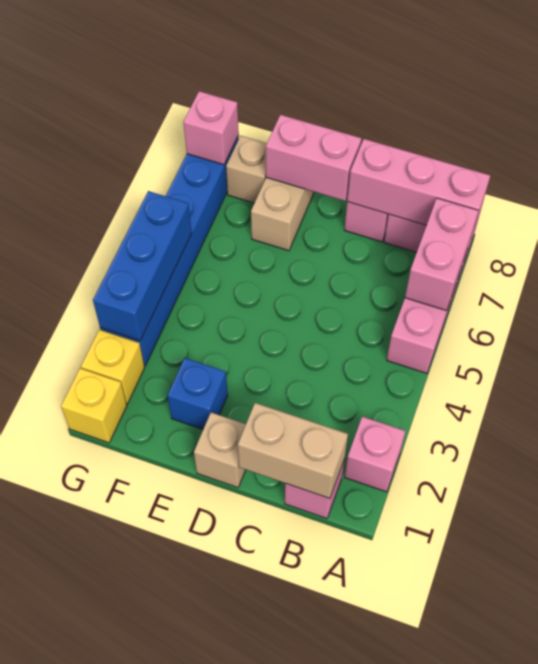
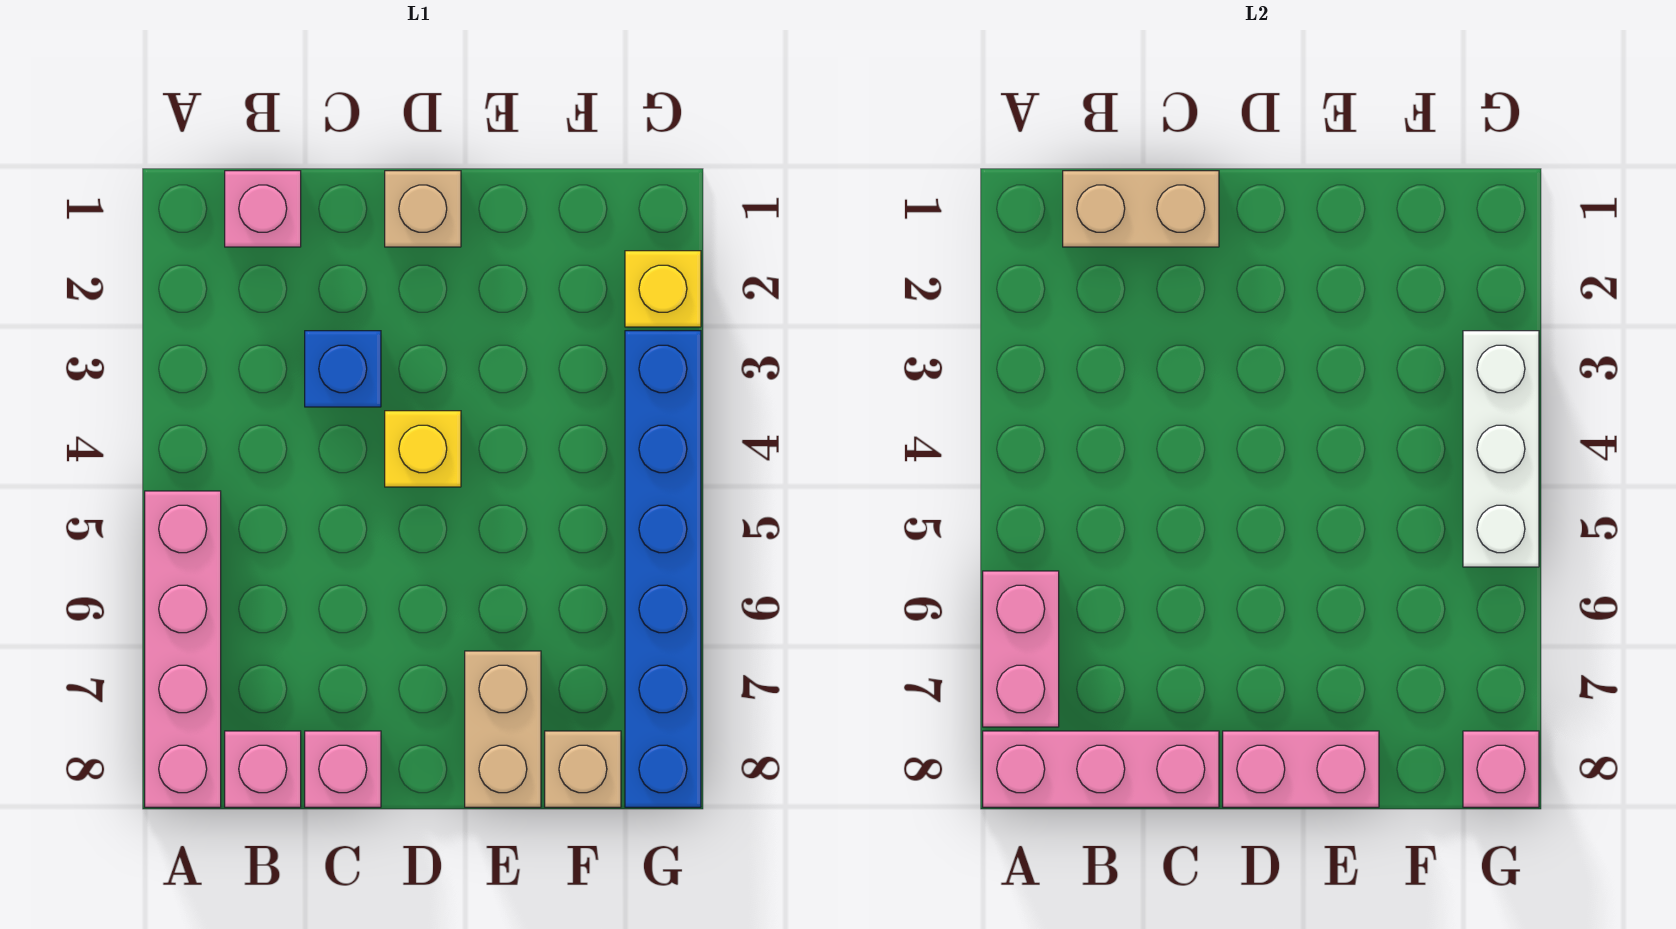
pink 1x1 brick [345,417,406,492] -> none
blue 1x1 brick [168,358,228,429] -> blue 1x1 brick moved to [305,331,381,407]
yellow 1x1 brick [61,368,127,443] -> yellow 1x1 brick moved to [385,411,461,487]
blue 1x3 brick [93,191,191,341] -> white 1x3 brick [1463,331,1539,567]

